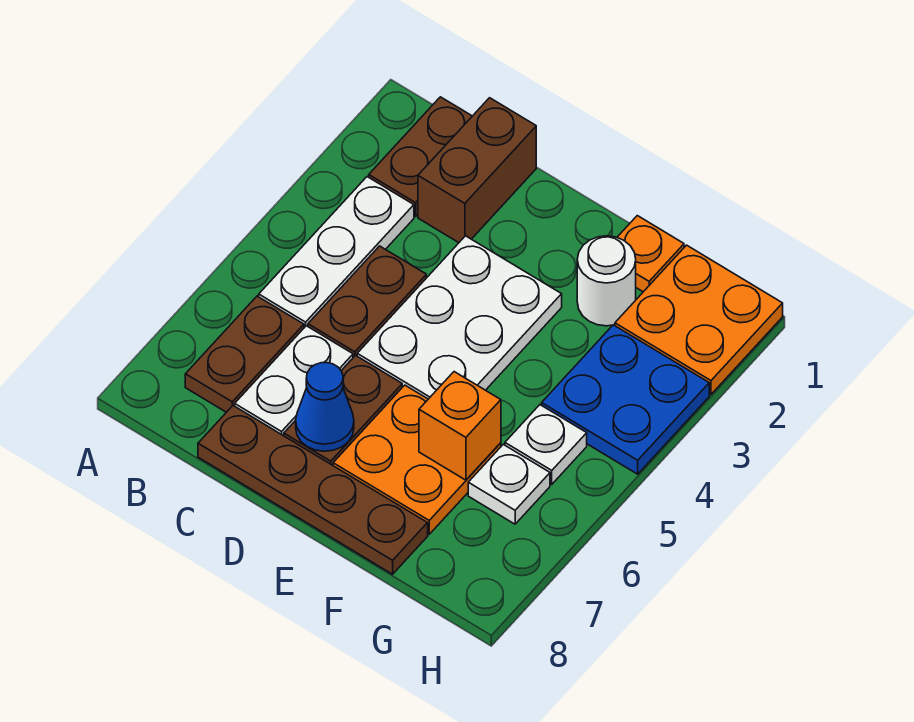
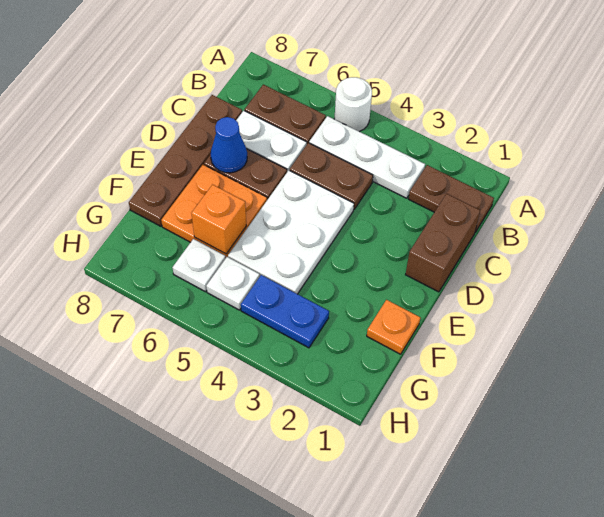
brown 1x2 brick [418,98,536,243] -> brown 1x2 brick turned to [406,194,480,292]
white 2x3 plate [357,236,562,399] -> white 2x3 plate turned to [228,170,354,294]
white 1x1 round brick [577,236,636,326] -> white 1x1 round brick moved to [334,77,372,132]
orange 2x2 plate [615,245,783,394] -> none
blue 2x2 plate [542,325,709,474] -> blue 1x2 plate [241,275,329,348]

